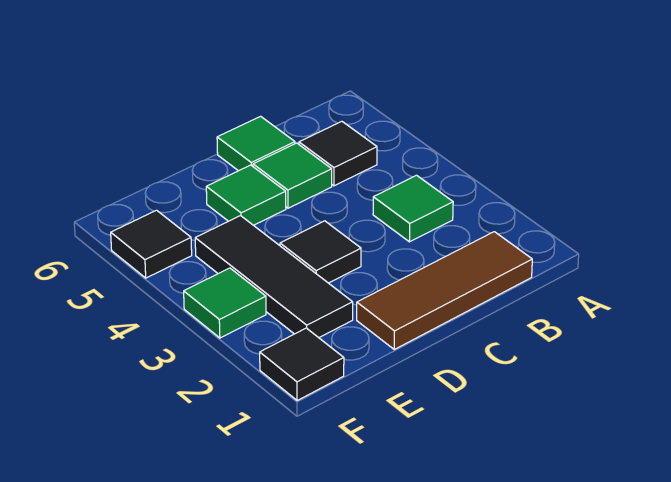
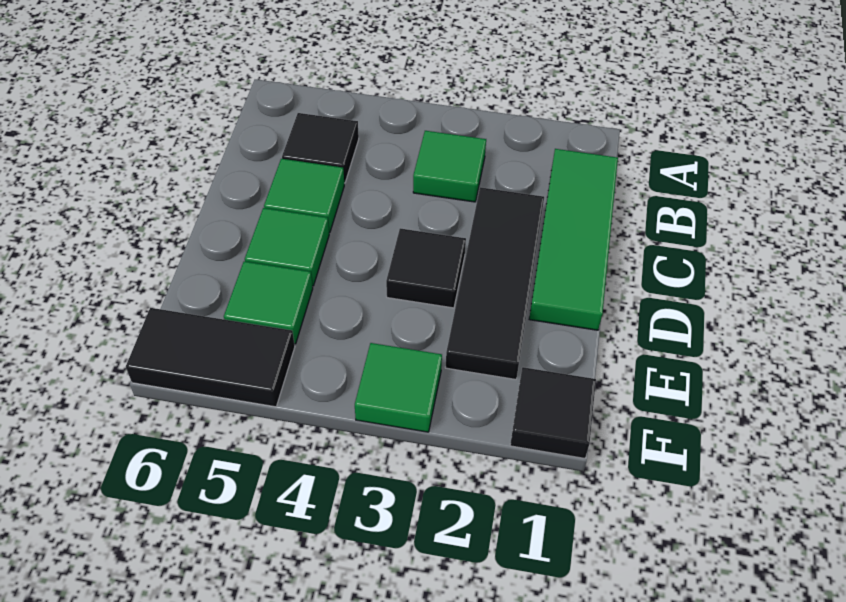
brown 1x3 tile [357,232,532,349] -> green 1x3 tile [529,149,618,330]
green 1x1 tile [217,116,295,171] -> green 1x1 tile moved to [224,261,313,344]
black 1x3 tile [195,216,353,338] -> black 1x3 tile turned to [445,187,544,379]
black 1x1 tile [111,210,192,278] -> black 1x2 tile [126,308,295,407]

